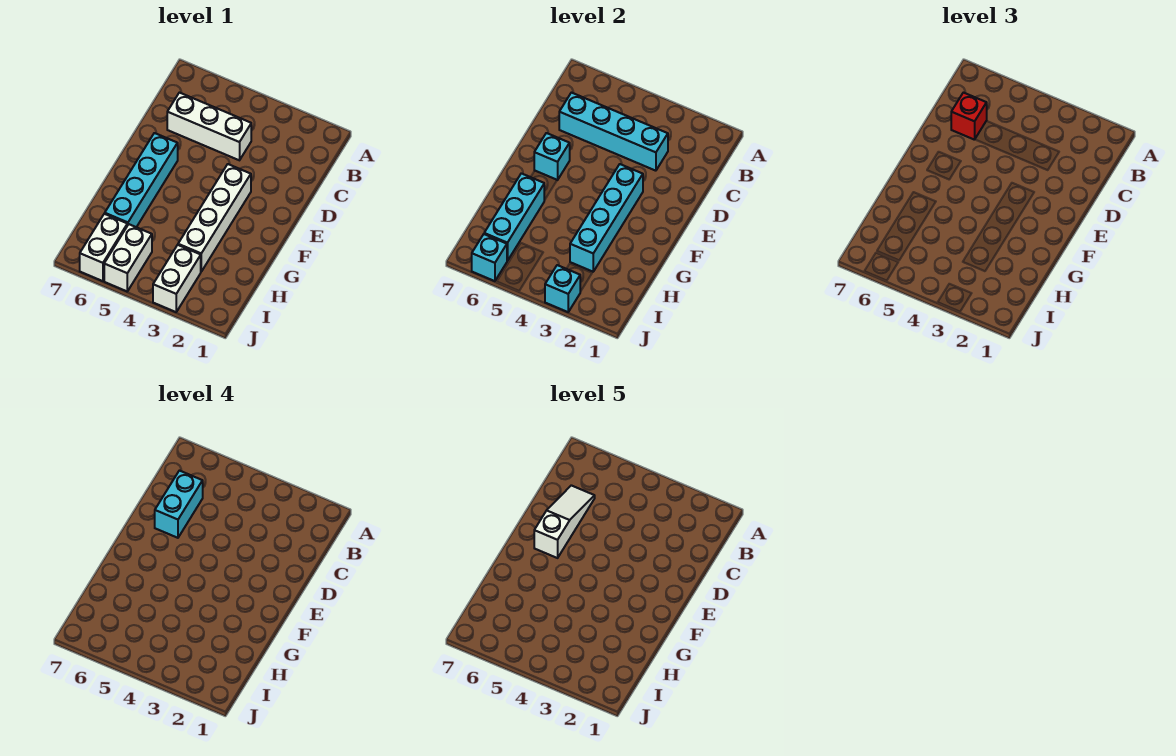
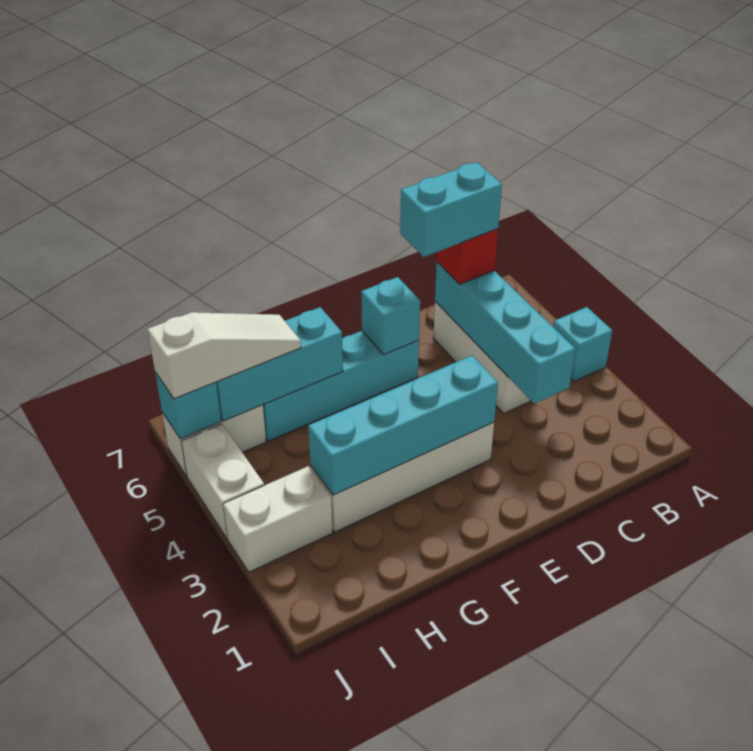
white 1x3 slope [534,485,595,558] -> white 1x3 slope moved to [148,312,301,399]
white 1x2 brick [104,224,152,291] -> white 1x2 brick turned to [181,424,264,539]
cyan 1x1 brick [545,265,580,312] -> cyan 1x1 brick moved to [553,307,612,382]

